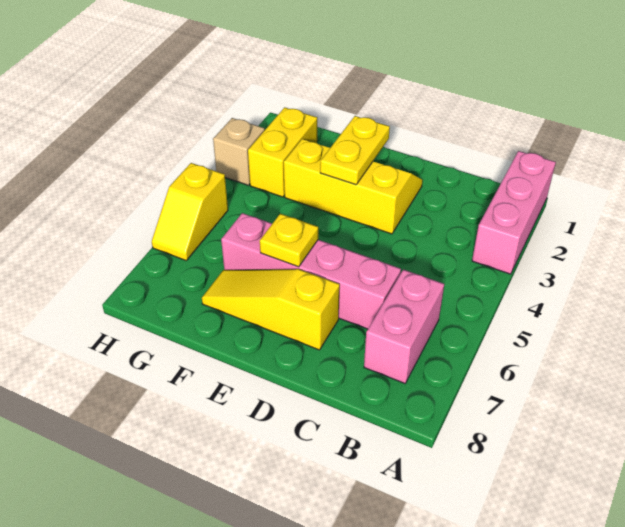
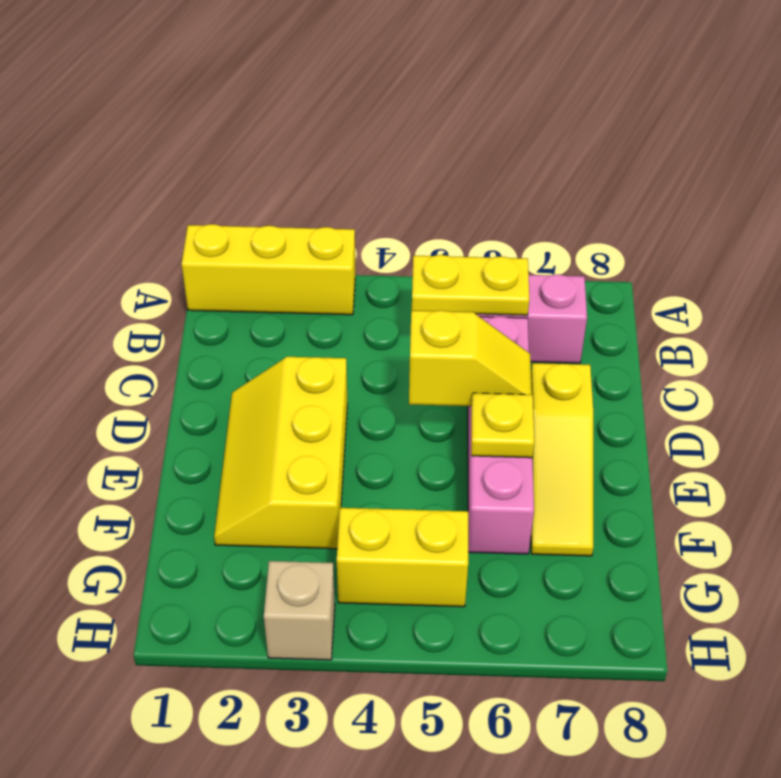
pink 1x3 brick [472,151,556,274] -> yellow 1x3 brick [181,224,355,315]
yellow 1x2 plate [320,116,390,185] -> yellow 1x2 plate moved to [412,255,529,315]
yellow 1x2 brick [248,107,317,197] -> yellow 1x2 brick moved to [337,508,468,607]
yellow 1x2 slope [152,163,228,260] -> yellow 1x2 slope moved to [409,310,532,406]

